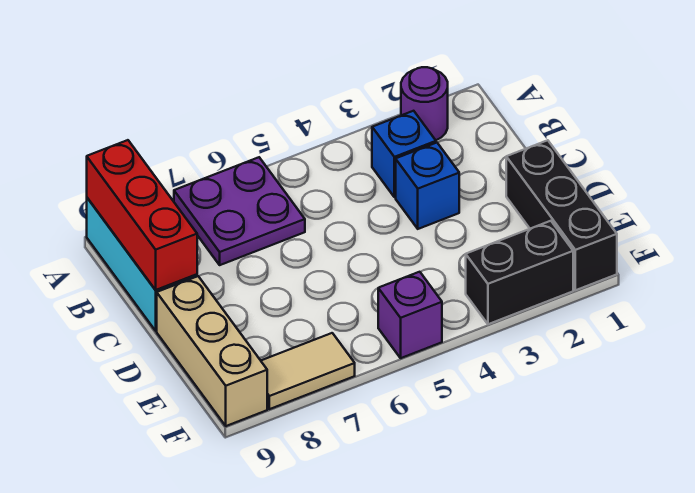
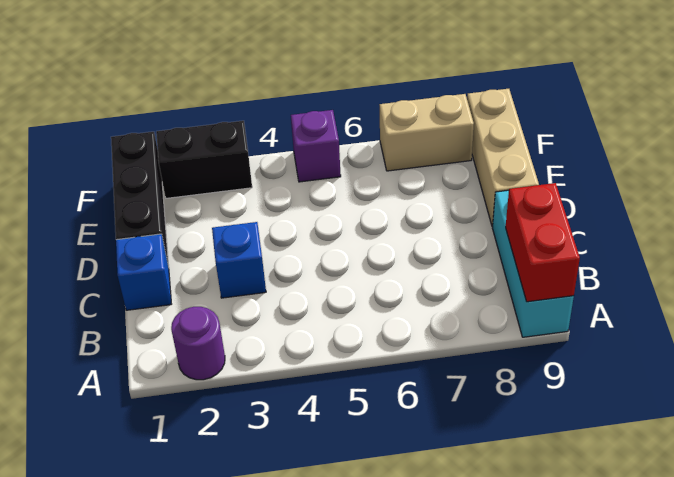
purple 2x2 plate [174,157,305,265] -> none
red 1x3 brick [87,140,197,290] -> red 1x2 brick [506,183,580,302]
blue 1x1 brick [372,111,436,197] -> blue 1x1 brick moved to [116,234,171,310]
tan 1x2 tile [261,333,355,409] -> tan 1x2 brick [380,94,474,171]

